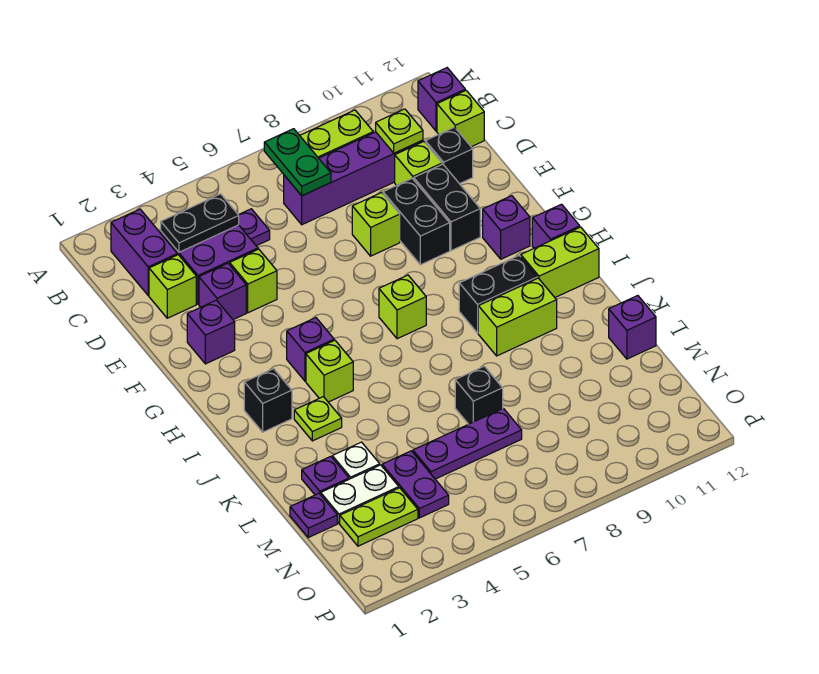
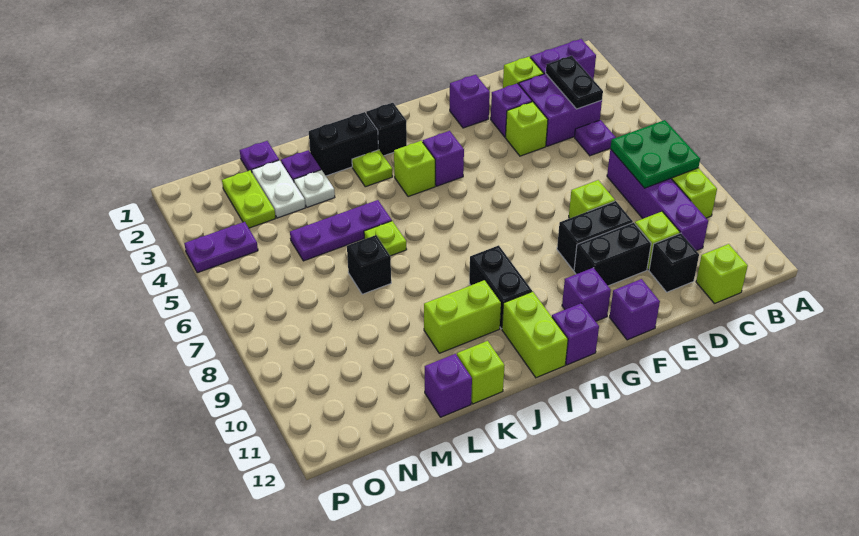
green 1x2 plate [264,129,331,196] -> green 2x2 plate [610,120,700,188]
purple 1x1 brick [418,68,465,131] -> purple 1x1 brick moved to [610,279,660,340]
lime 1x1 plate [376,109,423,153] -> lime 1x1 plate moved to [364,221,407,256]
lime 1x1 brick [379,275,426,339] -> lime 1x1 brick moved to [457,341,505,404]
none -> black 1x2 brick [309,112,378,176]
lime 1x2 brick [478,278,557,356] -> lime 1x2 brick turned to [424,280,501,353]
purple 1x2 plate [382,451,449,518] -> purple 1x2 plate moved to [184,222,258,273]
purple 1x3 plate [413,408,522,479] -> purple 1x3 plate turned to [290,200,392,261]

